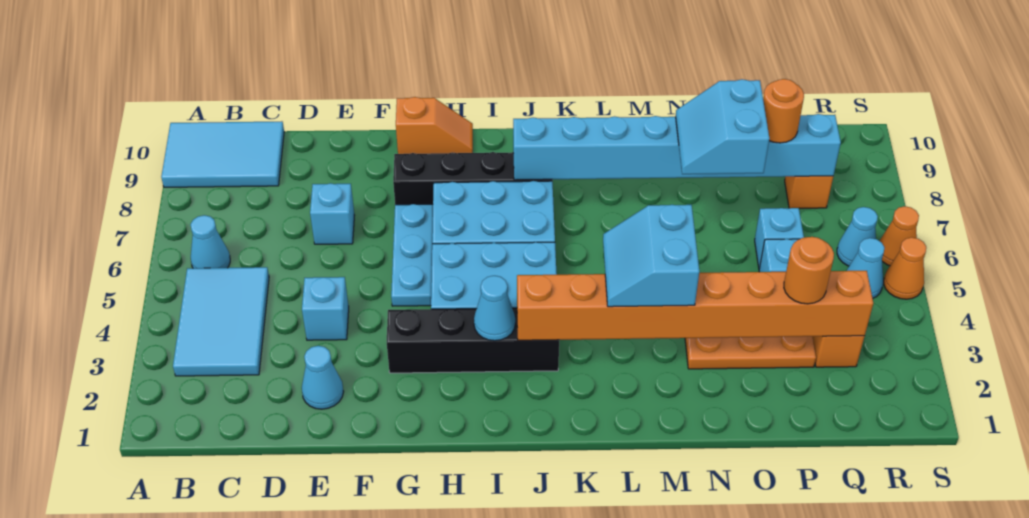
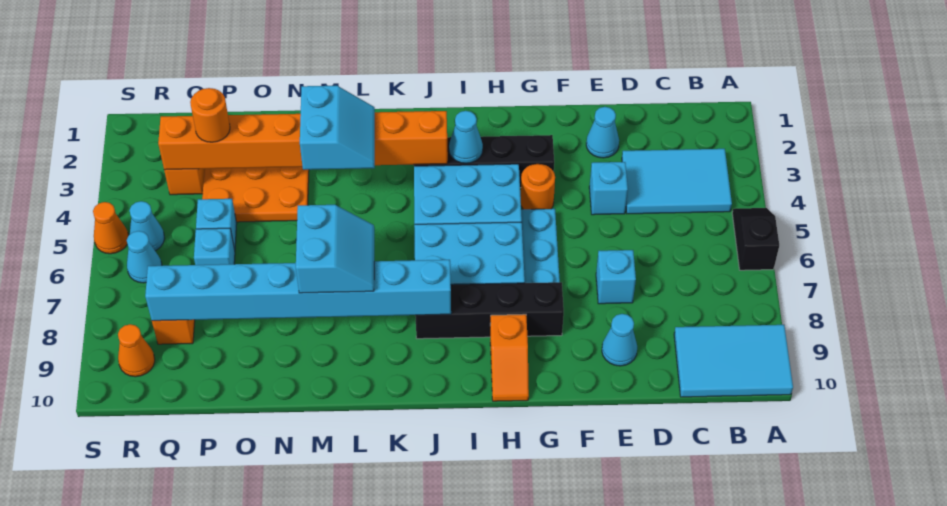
none -> black 1x2 slope [732,208,779,270]
cyan 2x3 tile [173,267,269,376] -> cyan 2x3 tile turned to [622,149,732,214]
cyan 1x1 cone [190,215,230,268] -> cyan 1x1 cone moved to [602,314,637,366]
orange 1x2 slope [396,97,473,154] -> orange 1x2 slope turned to [490,314,529,401]
cyan 2x2 slope [676,79,770,174] -> cyan 2x2 slope moved to [296,205,374,293]
orange 1x1 round brick [763,79,804,143] -> orange 1x1 round brick moved to [521,164,555,209]
orange 1x1 cone [880,206,919,266] -> orange 1x1 cone moved to [118,324,155,377]

